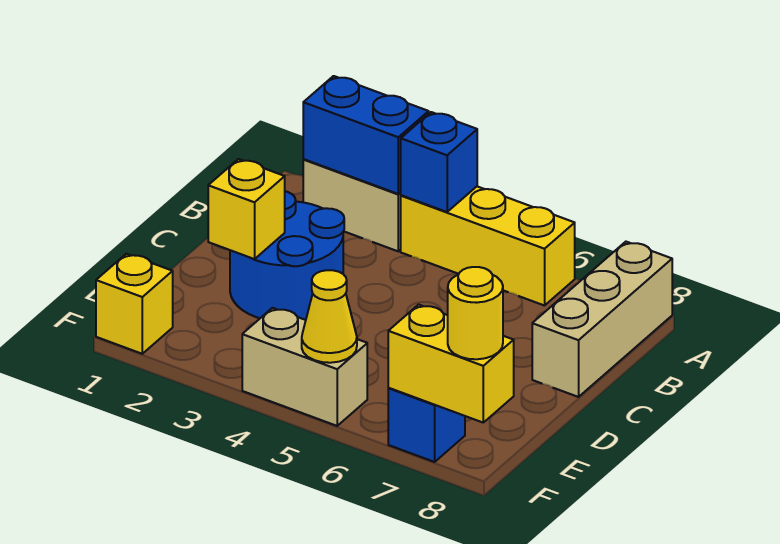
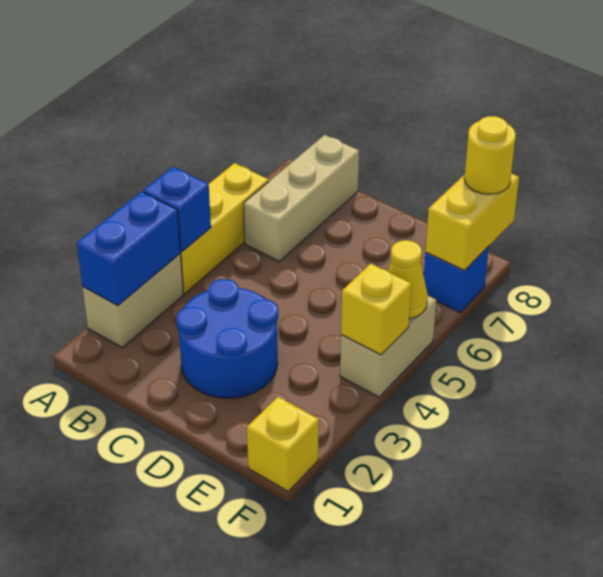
tan 1x3 brick [532,242,672,397] -> tan 1x3 brick turned to [244,135,359,261]
yellow 1x1 brick [208,159,285,259] -> yellow 1x1 brick moved to [341,263,411,355]

